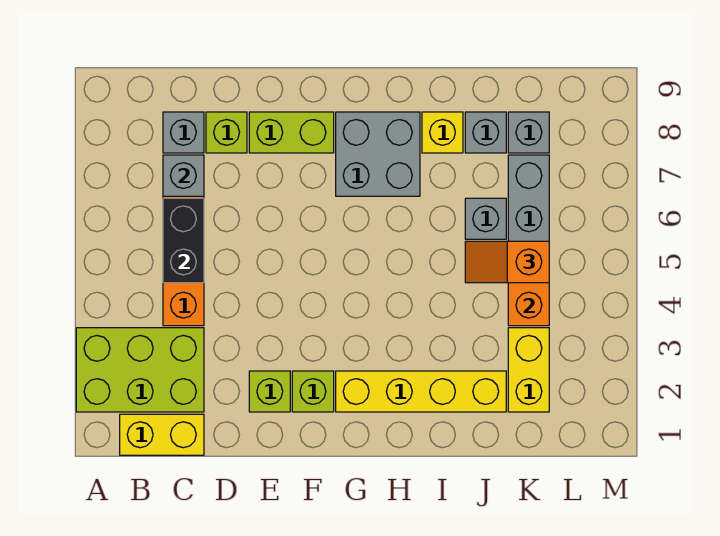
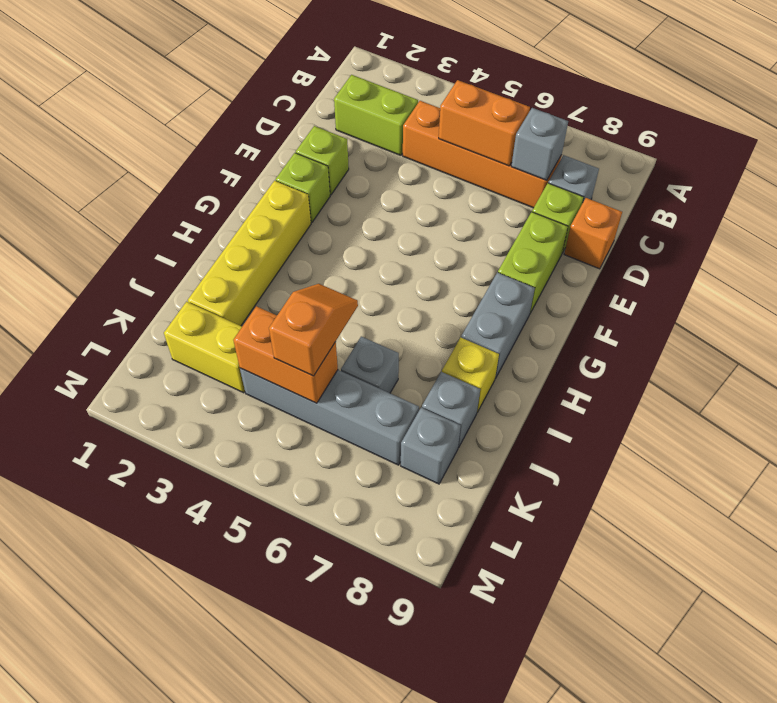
lime 2x3 brick [76,328,204,412] -> lime 1x2 brick [334,75,418,155]
yellow 1x2 brick [120,414,204,455] -> none
black 1x2 brick [163,198,204,283] -> orange 1x2 brick [439,80,530,166]
none -> orange 1x1 brick [564,198,622,269]
grey 2x2 brick [336,112,420,196] -> grey 1x2 brick [461,272,535,378]

